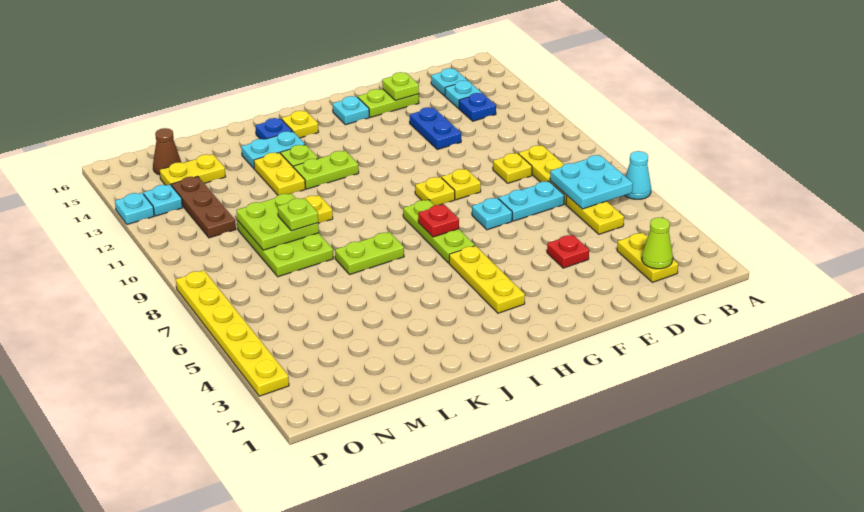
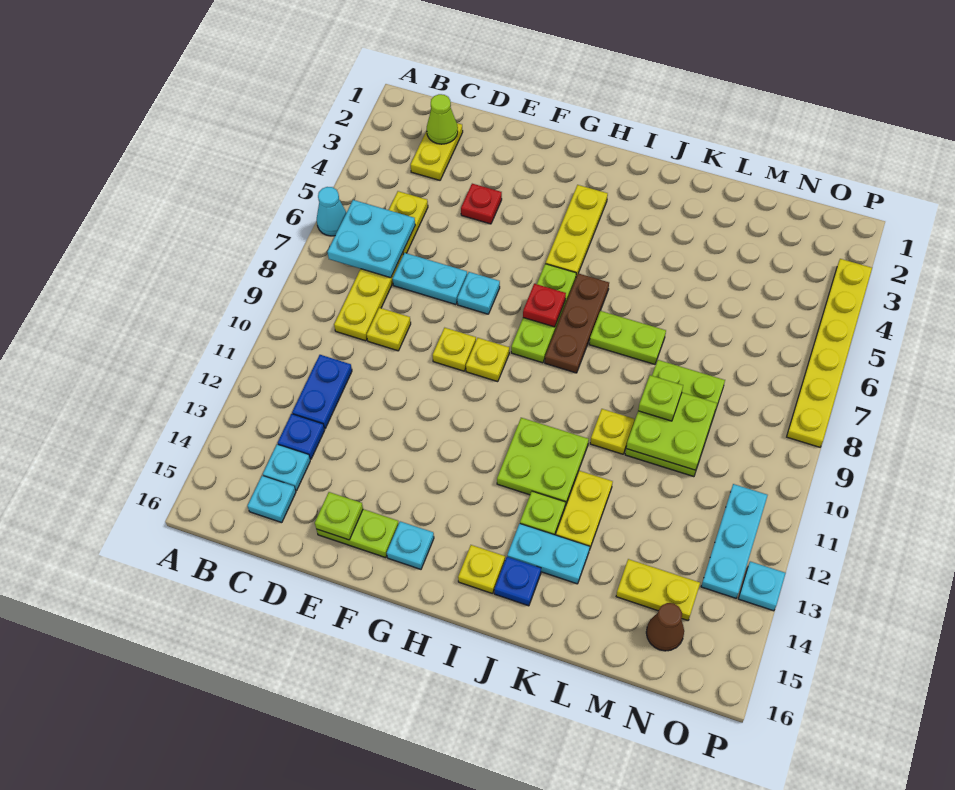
blue 1x2 plate [410,107,461,150] -> blue 1x2 plate moved to [292,355,352,429]
lime 1x2 plate [294,151,359,189] -> lime 2x2 plate [497,418,589,506]
brown 1x3 plate [172,176,236,238] -> brown 1x3 plate moved to [545,273,609,373]
cyan 1x1 plate [143,185,182,216] -> cyan 1x3 plate [701,484,768,598]

